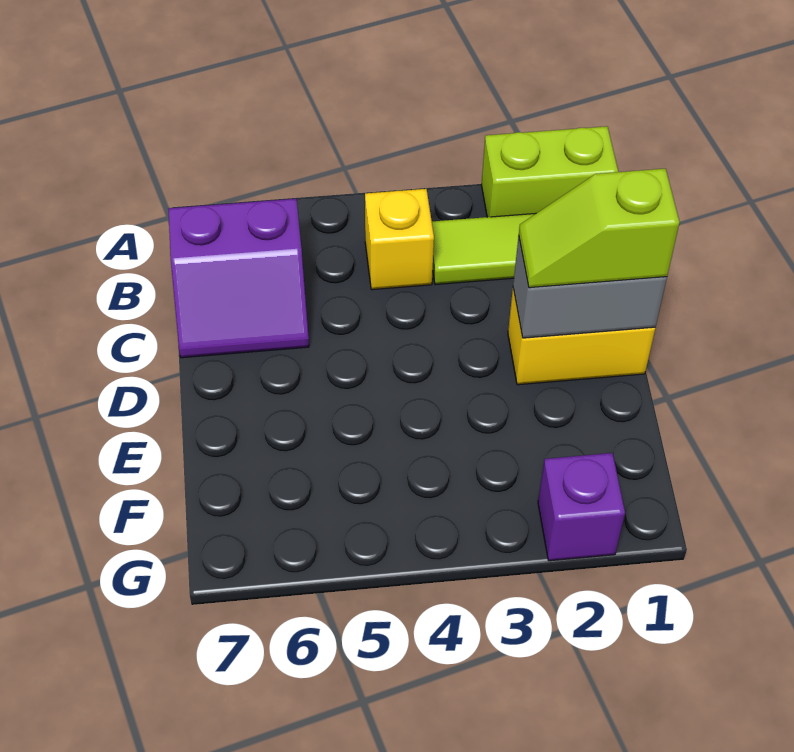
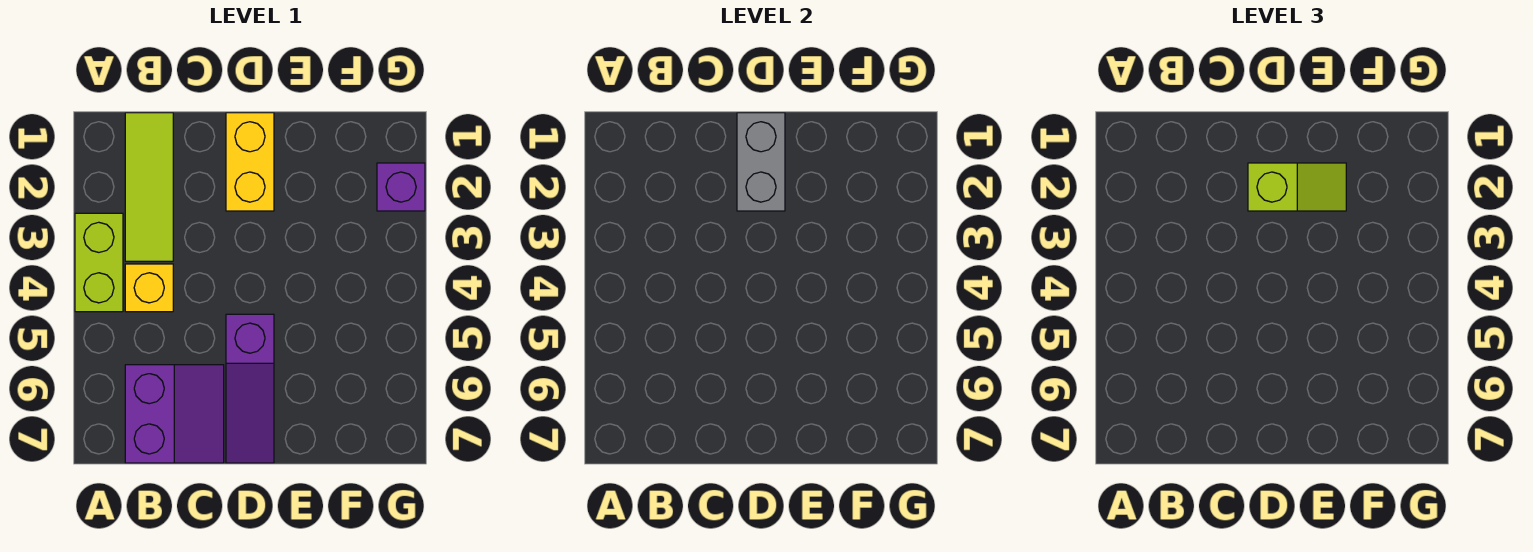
lime 1x2 brick [481,126,618,217] -> lime 1x2 brick moved to [75,213,123,312]
lime 1x2 slope [519,169,679,288] -> lime 1x2 slope turned to [1248,163,1346,211]
none -> purple 1x3 slope [226,314,274,463]

